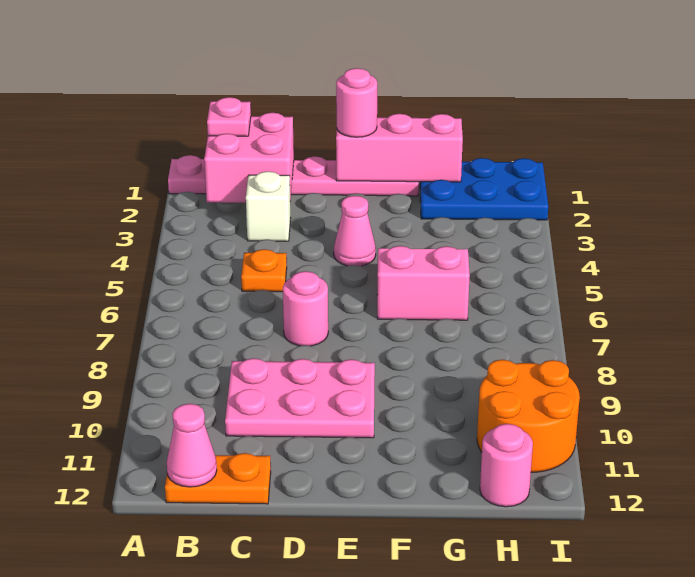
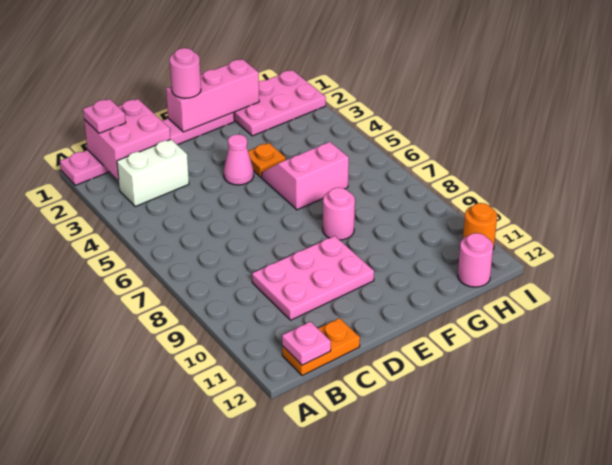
pink 1x1 cone [167,404,217,487] -> pink 1x1 plate [282,322,331,365]
white 1x1 brick [246,171,291,241] -> white 1x2 brick [117,139,189,207]
orange 1x1 plate [241,249,287,292] -> orange 1x1 plate moved to [248,143,286,177]
pink 1x1 round brick [283,271,328,346] -> pink 1x1 round brick moved to [323,188,355,240]
blue 2x3 plate [420,158,548,220] -> pink 2x3 plate [234,70,326,136]
orange 2x2 round brick [477,360,580,472] -> orange 1x1 round brick [463,203,497,249]

